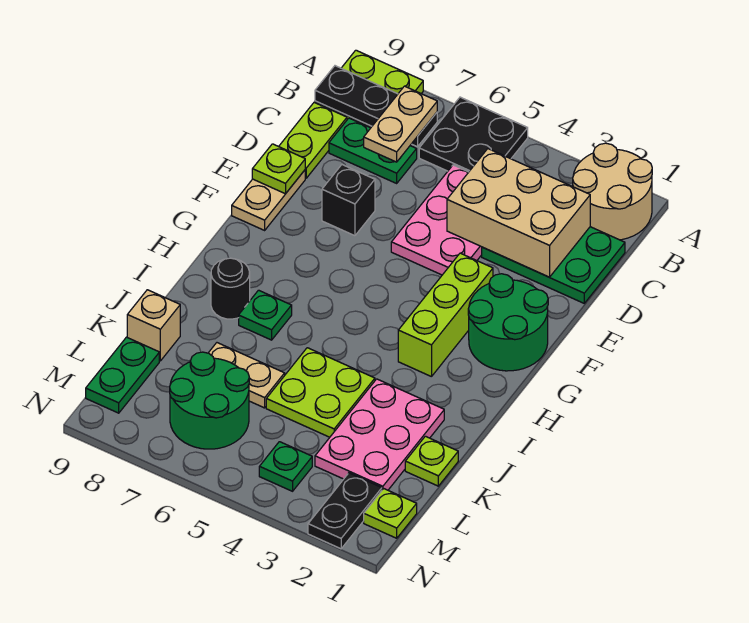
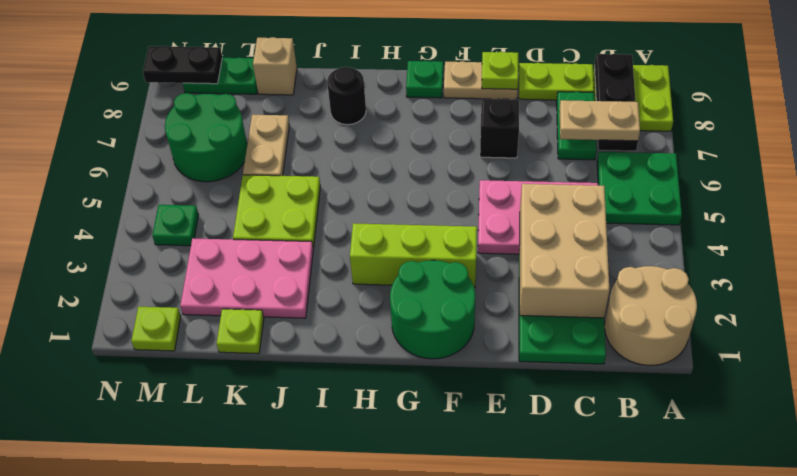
black 2x2 plate [419,97,528,172] -> green 2x2 plate [597,152,682,225]
green 1x1 plate [239,290,292,340] -> green 1x1 plate moved to [406,61,443,98]
black 1x2 plate [308,473,382,549] -> black 1x2 plate moved to [143,46,222,84]

